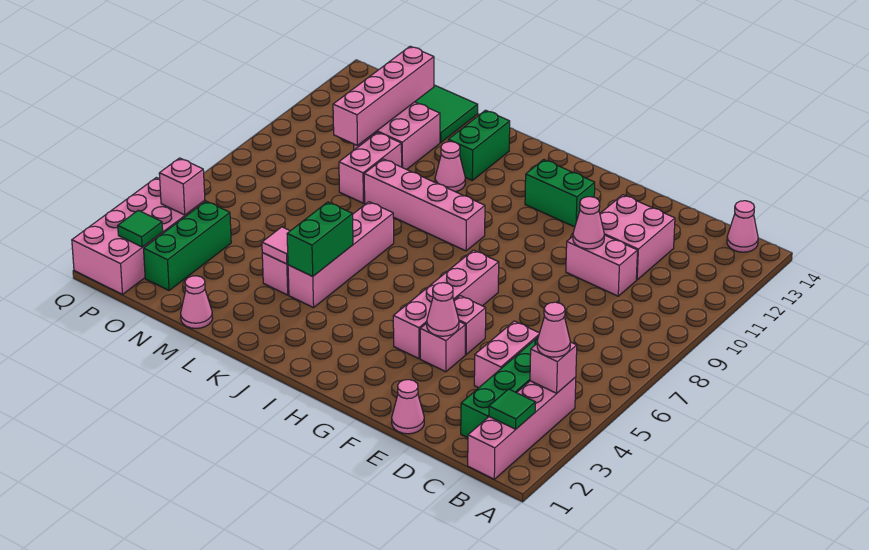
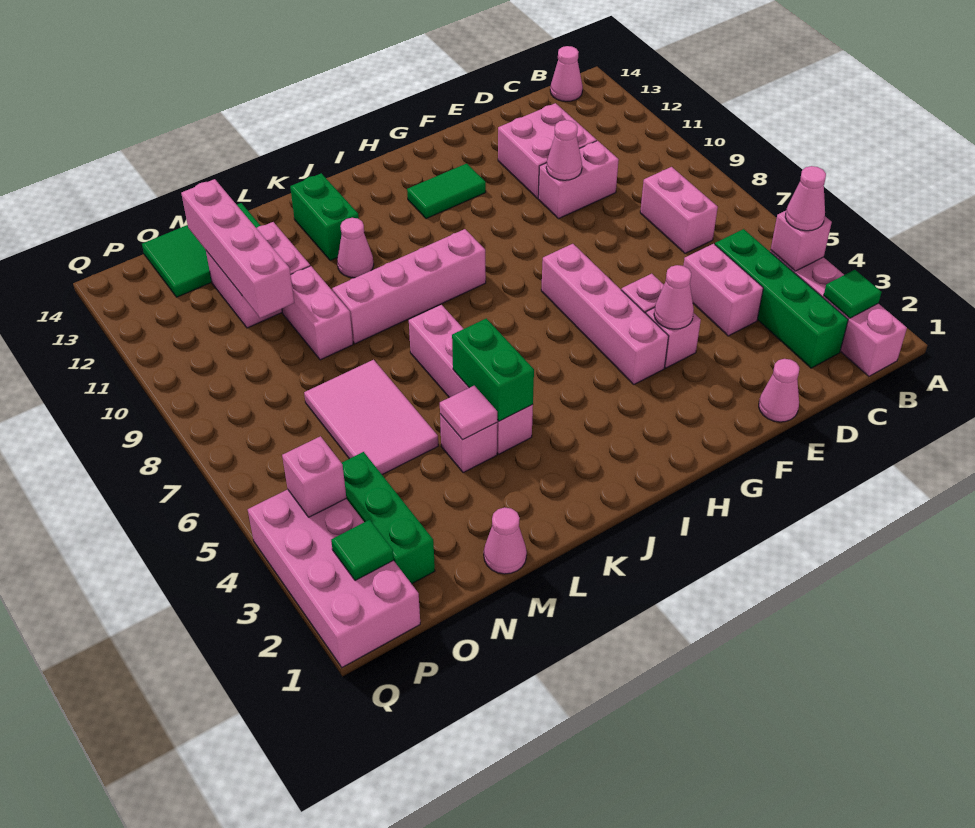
none -> pink 1x2 brick [640,167,718,253]
green 1x2 brick [525,160,595,227] -> green 1x2 tile [407,163,486,219]
none -> pink 2x3 tile [304,360,438,475]

